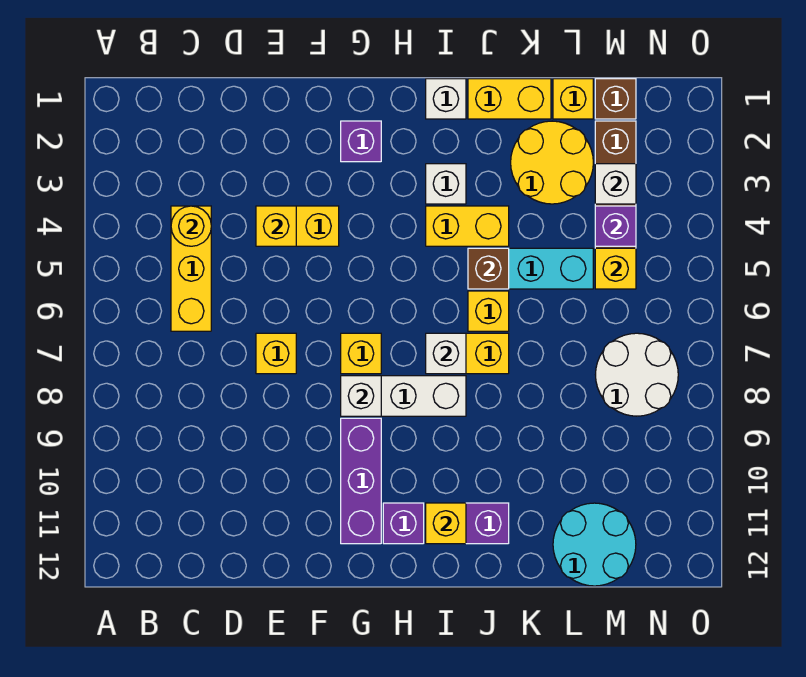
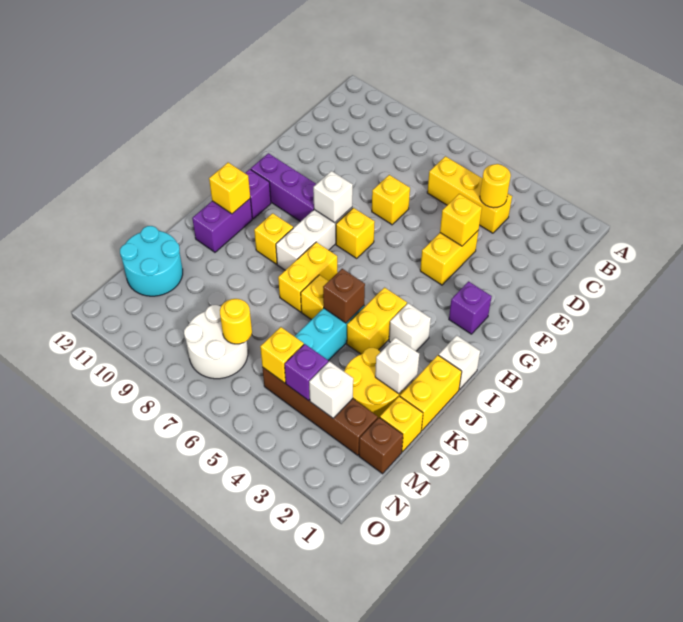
white 1x1 brick [426,333,466,374] -> white 1x1 brick moved to [375,337,419,394]
none -> yellow 1x1 brick [254,213,293,264]
none -> yellow 1x1 round brick [220,299,252,344]

